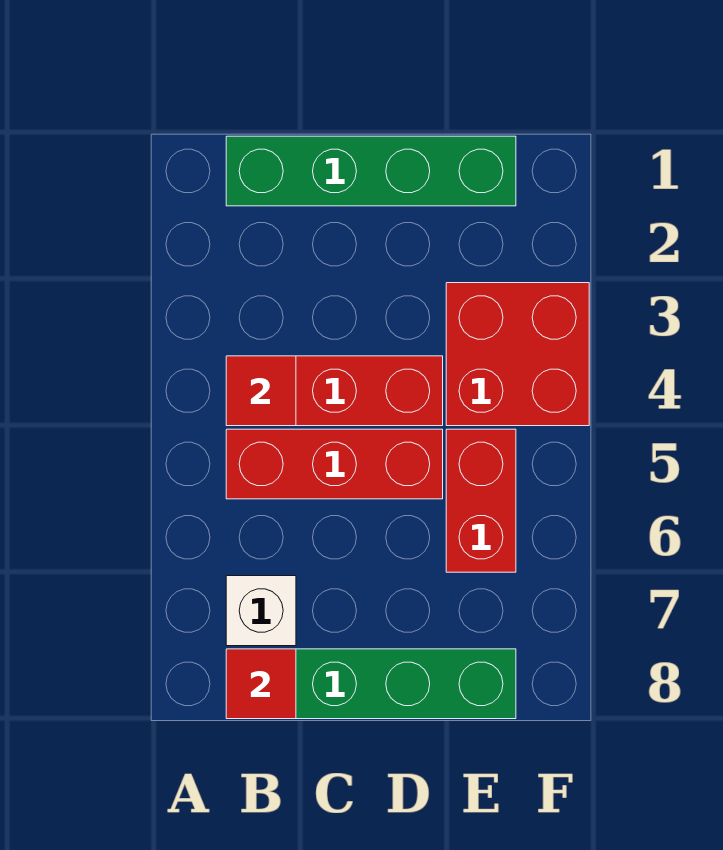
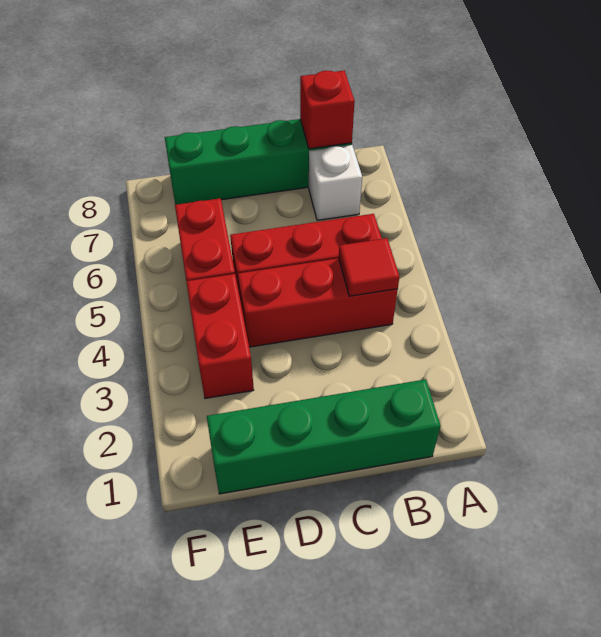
red 1x1 tile [226,649,296,719] -> red 1x1 brick [300,71,355,149]
red 2x2 brick [446,283,589,426] -> red 1x2 brick [186,274,254,399]

